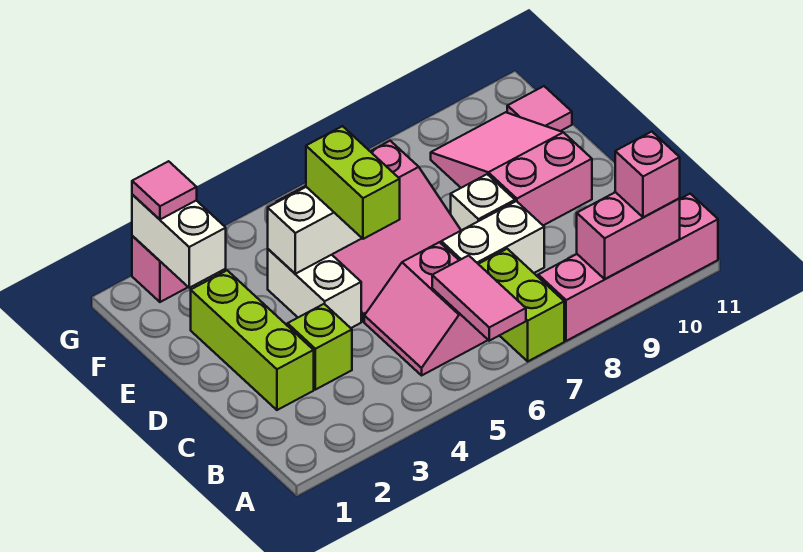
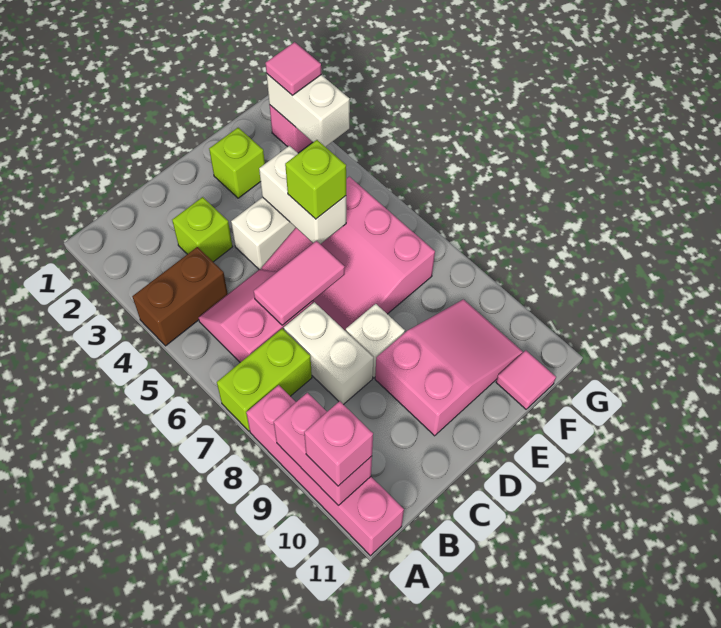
none -> brown 1x2 brick [132,247,228,346]
pink 1x2 tile [432,255,526,341] -> pink 1x2 tile moved to [254,241,345,325]
lime 1x3 brick [191,270,314,410] -> lime 1x1 brick [209,128,265,198]
lime 1x2 brick [306,126,400,239] -> lime 1x1 brick [285,140,346,219]
white 1x2 brick [132,194,226,288] -> white 1x2 brick turned to [267,74,350,147]

